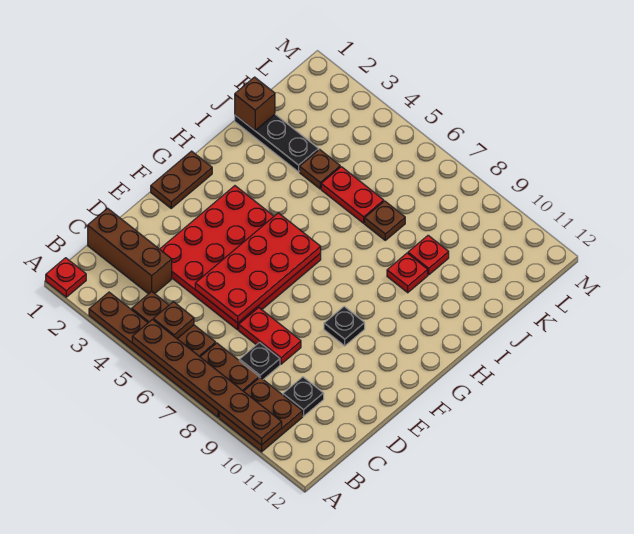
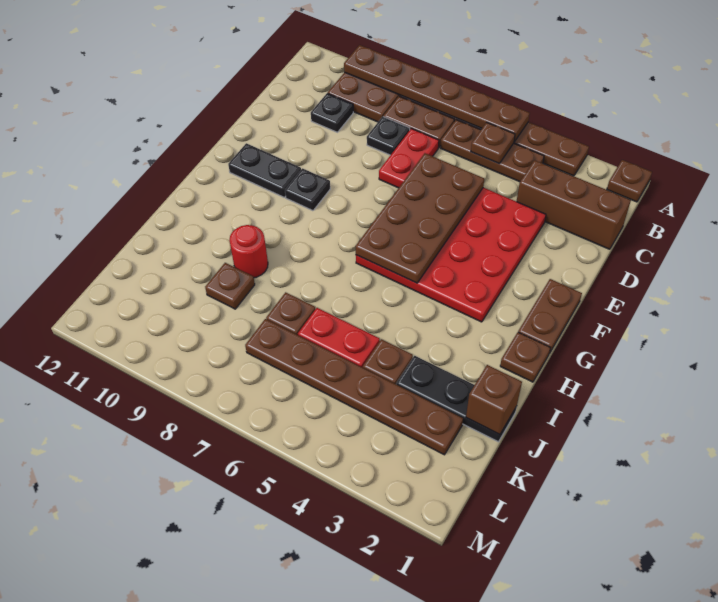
red 1x1 plate [46,258,86,297] -> brown 1x1 plate [607,160,652,202]
red 2x4 plate [195,213,321,323] -> brown 2x4 plate [356,153,484,283]
red 1x2 plate [239,308,301,364] -> red 1x2 plate turned to [379,129,439,188]
none -> black 1x2 plate [228,143,301,197]
none -> brown 1x1 plate [500,332,550,382]
red 1x1 plate [387,253,428,293] -> red 1x1 round brick [229,225,268,278]
red 1x1 plate [408,235,449,275] -> brown 1x1 plate [205,263,255,309]
none -> brown 1x6 plate [245,319,463,455]

